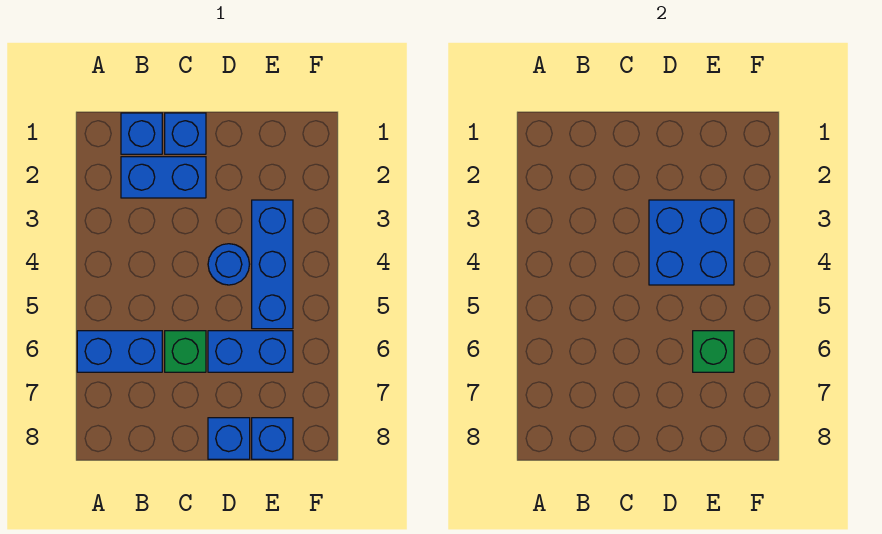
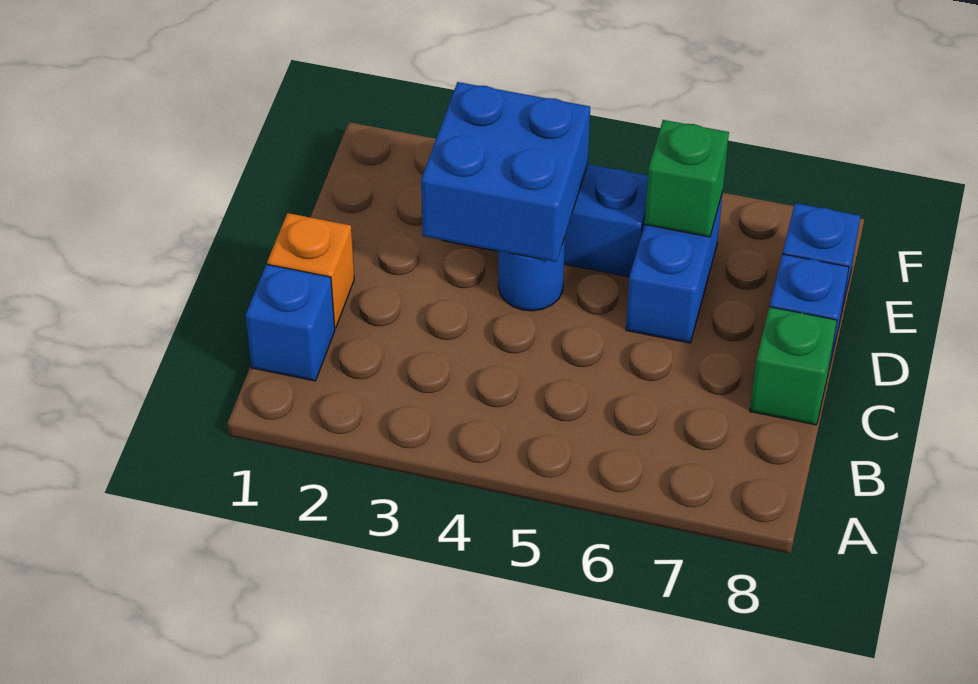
blue 1x2 brick [77,331,162,372] -> none
blue 1x2 brick [121,157,206,198] -> none
blue 1x1 brick [165,113,206,154] -> orange 1x1 brick [267,213,354,328]
green 1x1 brick [165,331,206,372] -> green 1x1 brick moved to [750,307,837,425]

